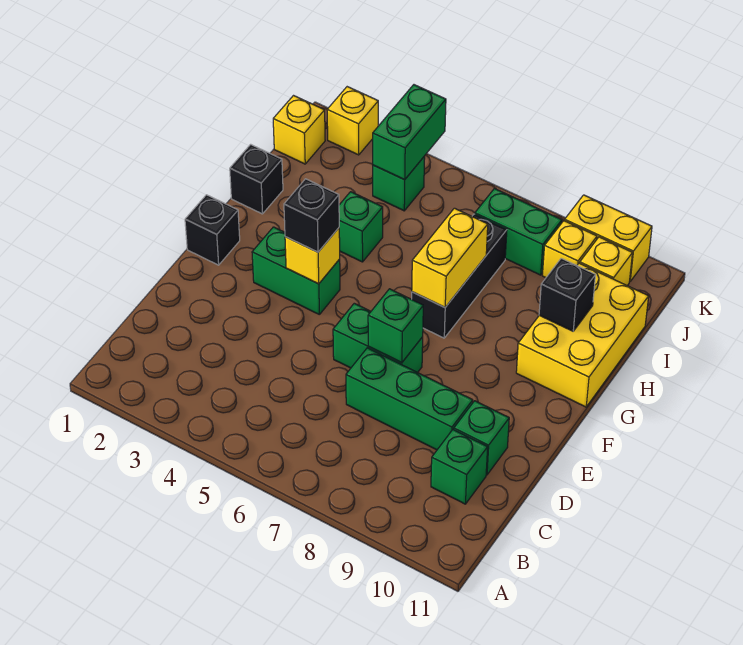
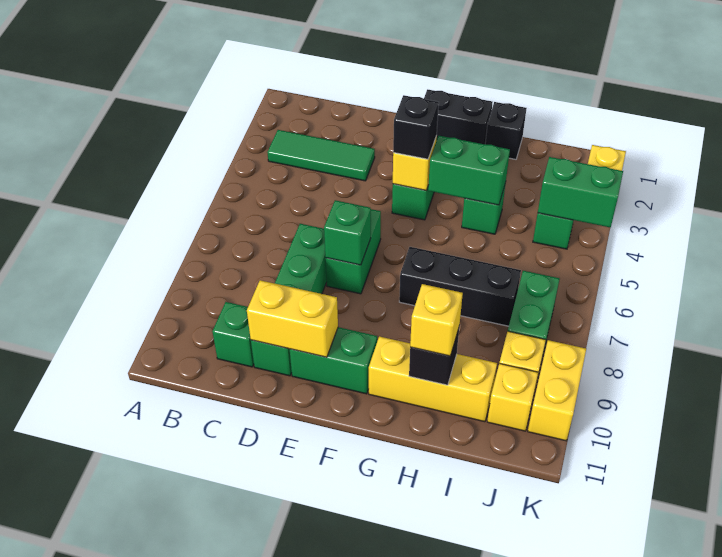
none -> green 1x3 tile [267,130,375,181]
none -> green 1x2 brick [290,327,377,394]
black 1x1 brick [185,195,240,265] -> black 1x2 brick [424,89,492,144]
none -> green 1x2 brick [428,136,510,205]
yellow 1x2 brick [412,208,488,307] -> yellow 1x2 brick moved to [247,280,338,357]
yellow 2x3 brick [516,263,649,407] -> yellow 1x3 brick [369,336,497,422]
yellow 1x1 brick [273,96,325,164] -> yellow 1x1 brick moved to [410,284,463,356]

